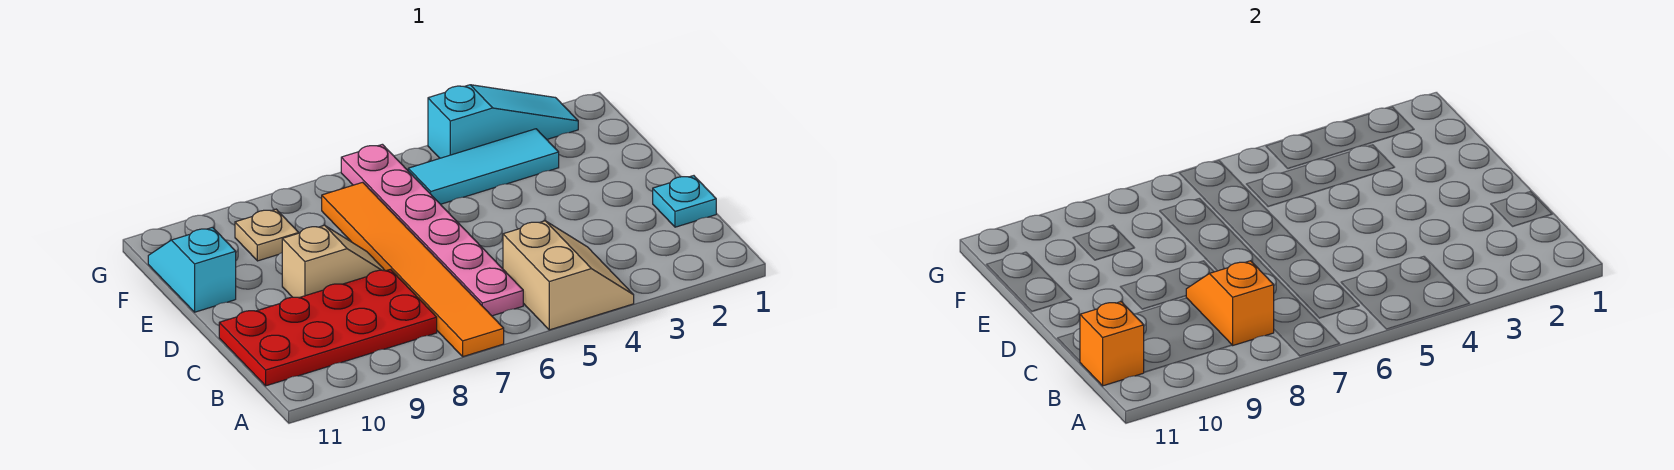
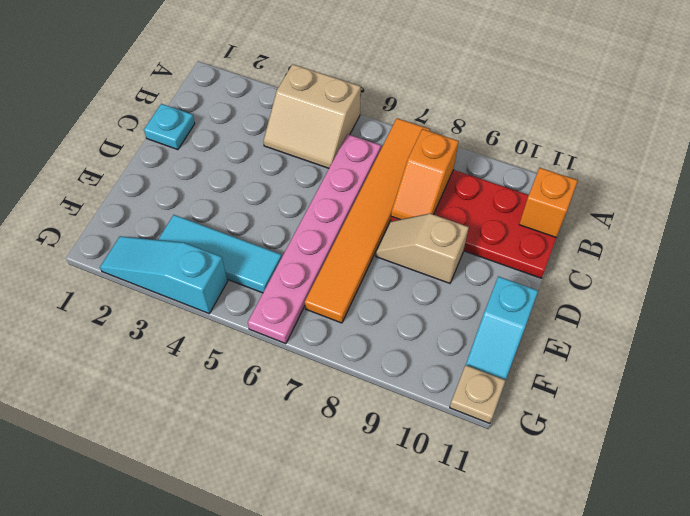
tan 2x2 slope [503,221,634,330] -> tan 2x2 slope turned to [264,64,361,168]
tan 1x1 plate [235,209,298,261] -> tan 1x1 plate moved to [450,365,506,424]

